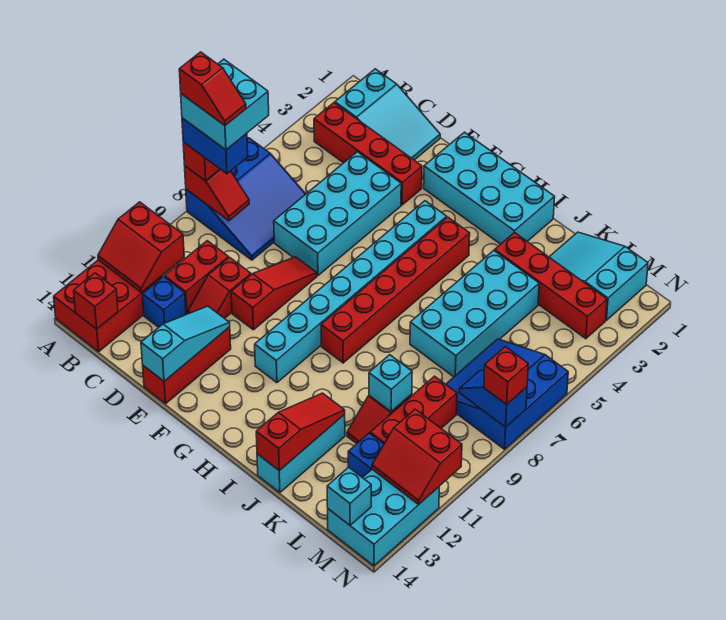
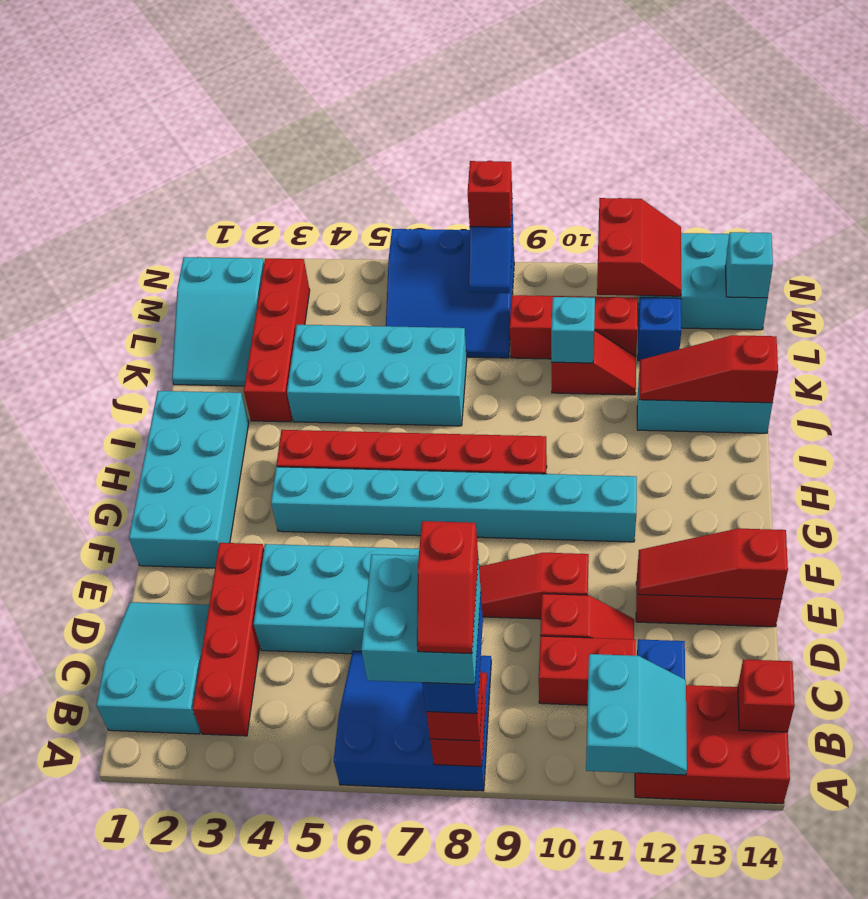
red 1x2 slope [179,52,246,125] -> red 1x2 slope turned to [417,521,478,654]
red 2x2 slope [98,202,184,293] -> cyan 2x2 slope [586,654,687,775]
cyan 1x3 slope [141,306,230,381] -> red 1x3 slope [638,529,788,599]

